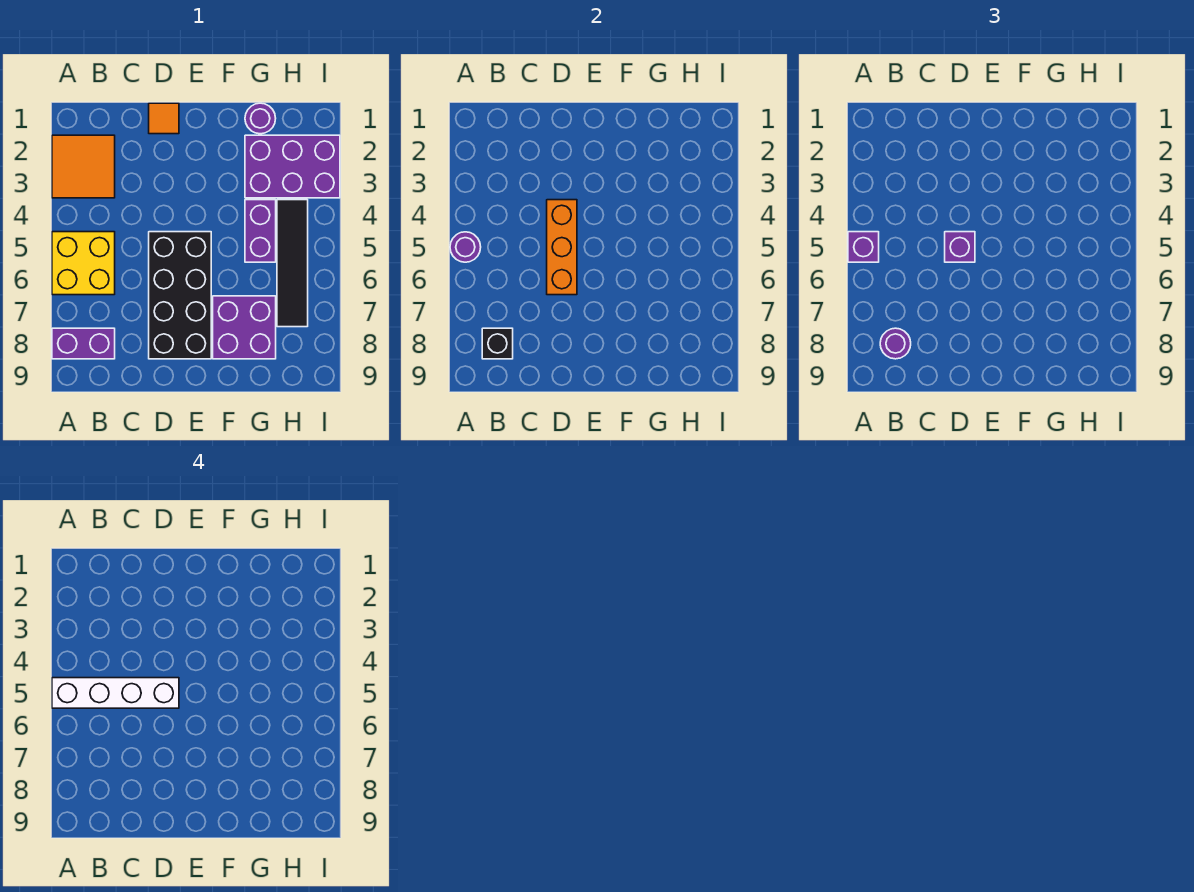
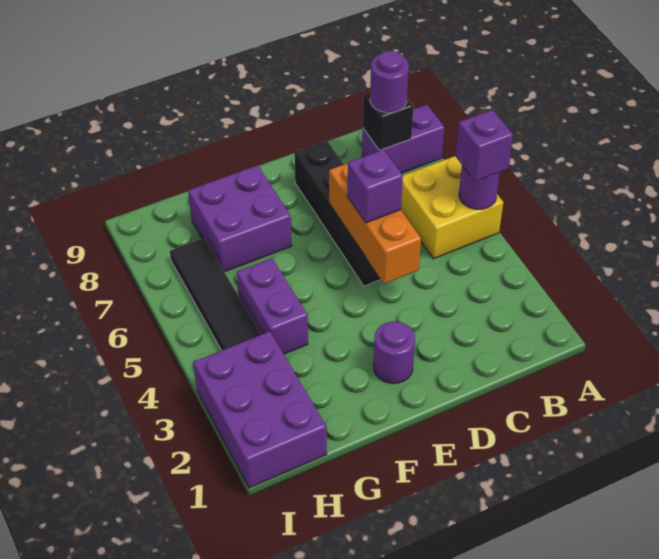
orange 2x2 tile [52,135,115,198] -> none
white 1x4 brick [52,678,179,708] -> none
orange 1x1 tile [149,103,179,134] -> none
black 2x4 brick [149,232,211,359] -> black 1x4 brick [294,141,381,286]
purple 1x1 round brick [245,103,276,134] -> purple 1x1 round brick moved to [373,322,415,383]
purple 2x3 brick [245,135,340,198] -> purple 2x3 brick turned to [193,331,327,488]

